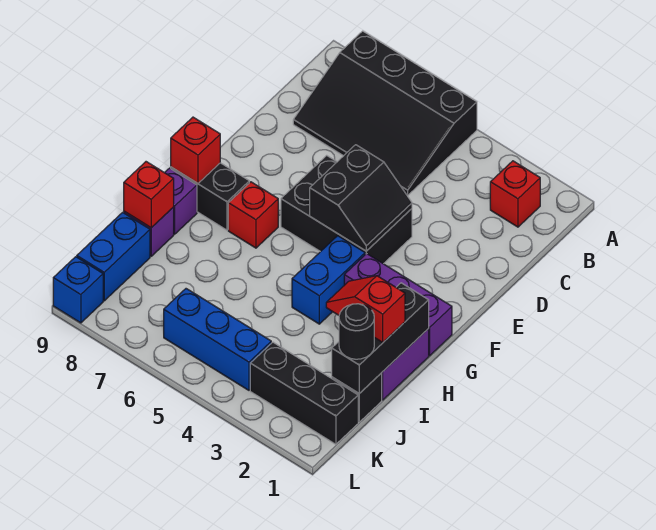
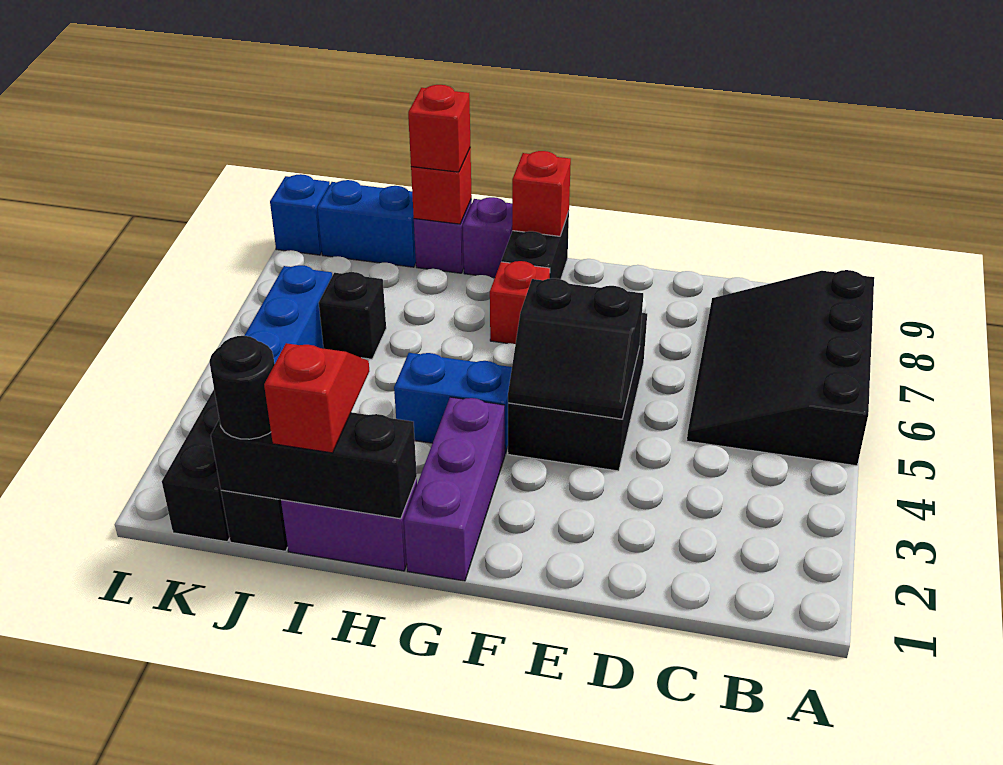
red 1x1 brick [490,161,540,227] -> red 1x1 brick moved to [408,85,470,172]
none -> black 1x1 brick [319,272,386,359]

